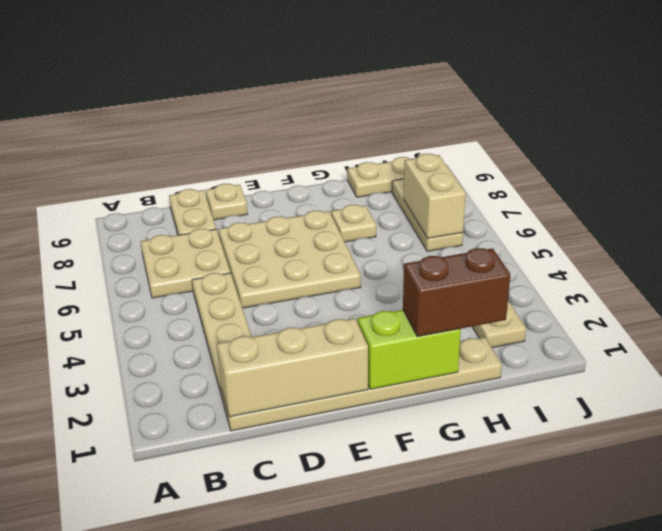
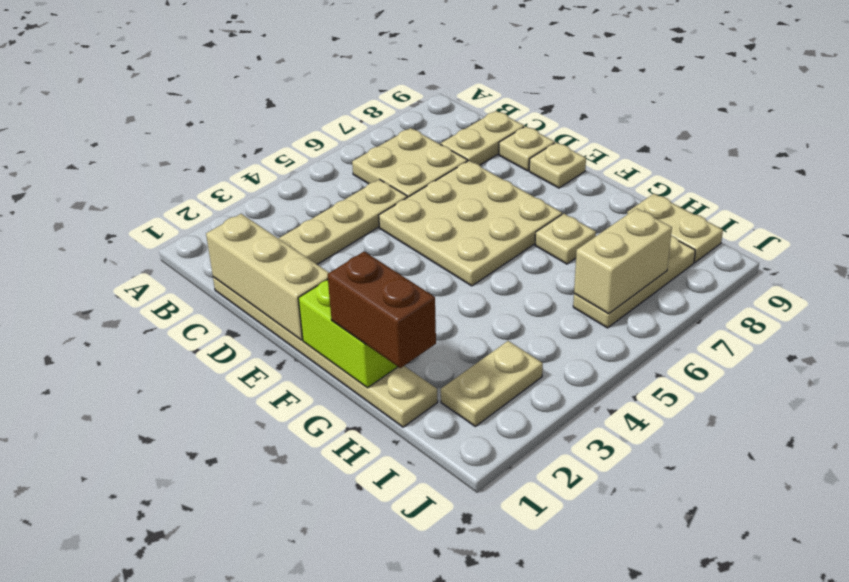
none -> tan 1x1 plate [529,142,586,188]

